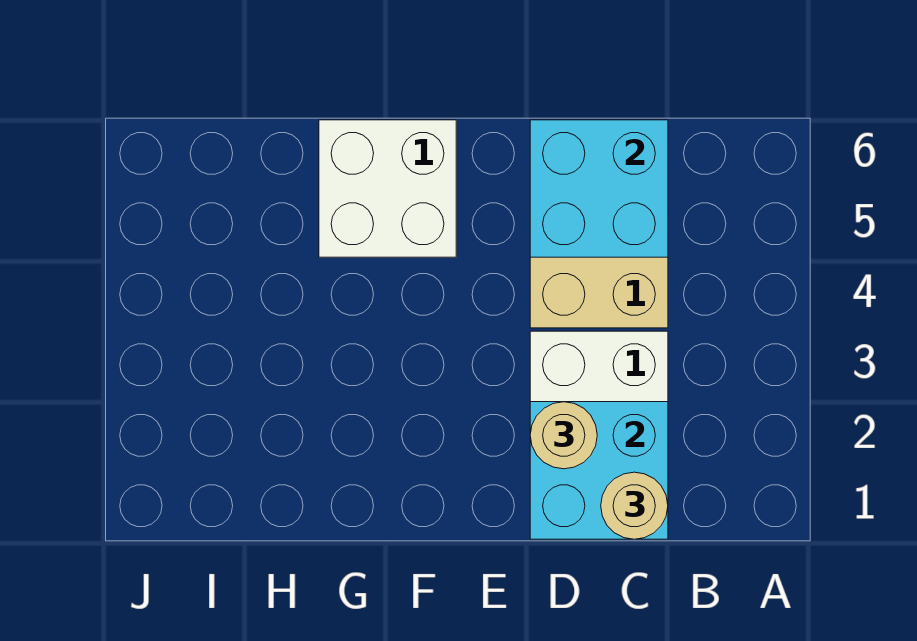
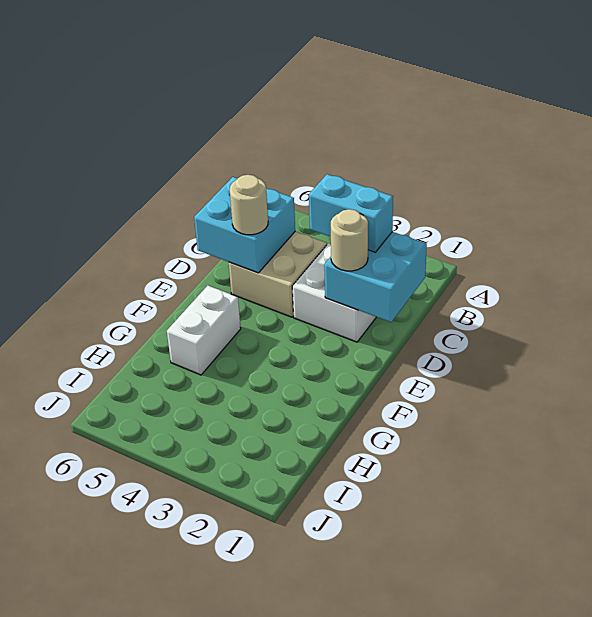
tan 1x1 round brick [601,472,668,539] -> tan 1x1 round brick moved to [230,175,268,235]
none -> cyan 1x2 brick [309,174,393,252]
white 2x2 brick [319,120,456,257] -> white 1x2 brick [167,285,241,375]

